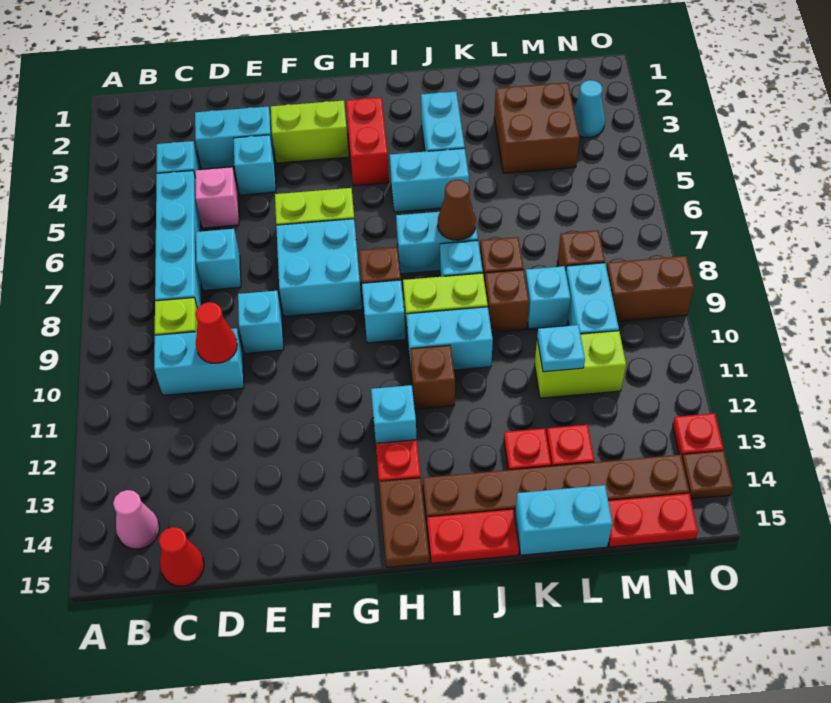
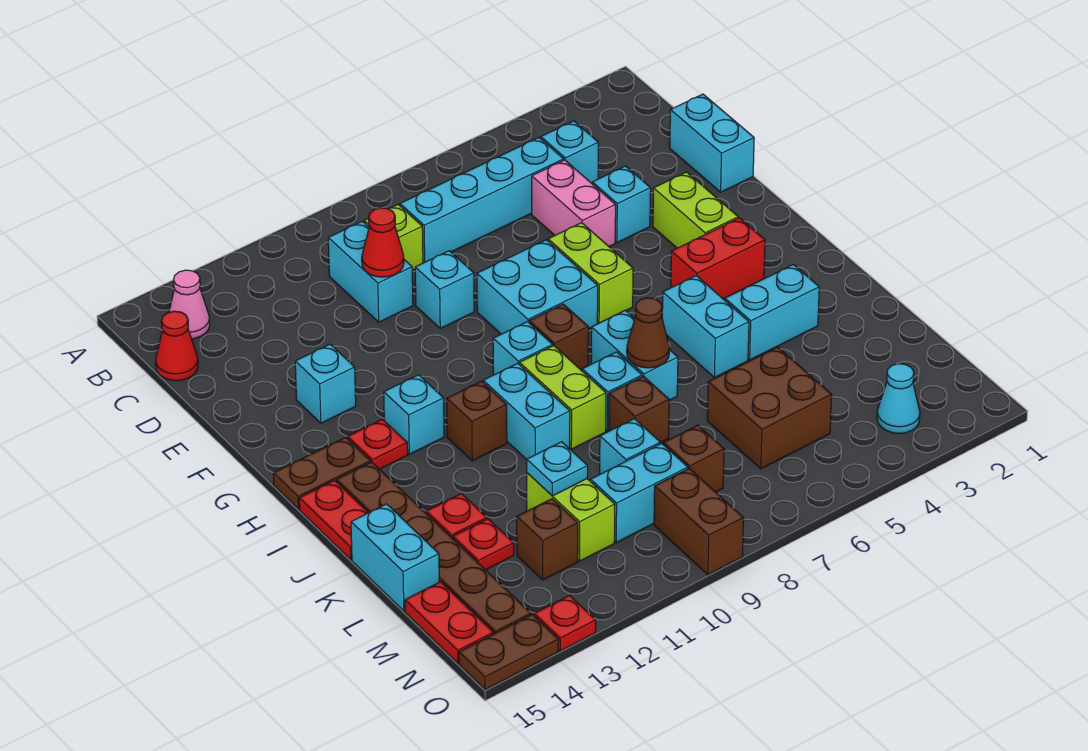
cyan 1x2 brick [195,107,275,169] -> cyan 1x2 brick moved to [670,94,754,192]
pink 1x1 brick [196,167,239,228] -> pink 1x2 brick [532,160,616,246]
cyan 1x1 brick [196,229,241,290] -> cyan 1x1 brick moved to [295,344,356,423]
brown 1x1 brick [485,270,529,332] -> brown 1x1 brick moved to [517,499,578,580]
brown 2x2 brick [494,83,580,173] -> brown 2x2 brick moved to [707,347,832,469]
brown 1x1 plate [682,451,733,499] -> brown 1x2 plate [459,614,559,690]

